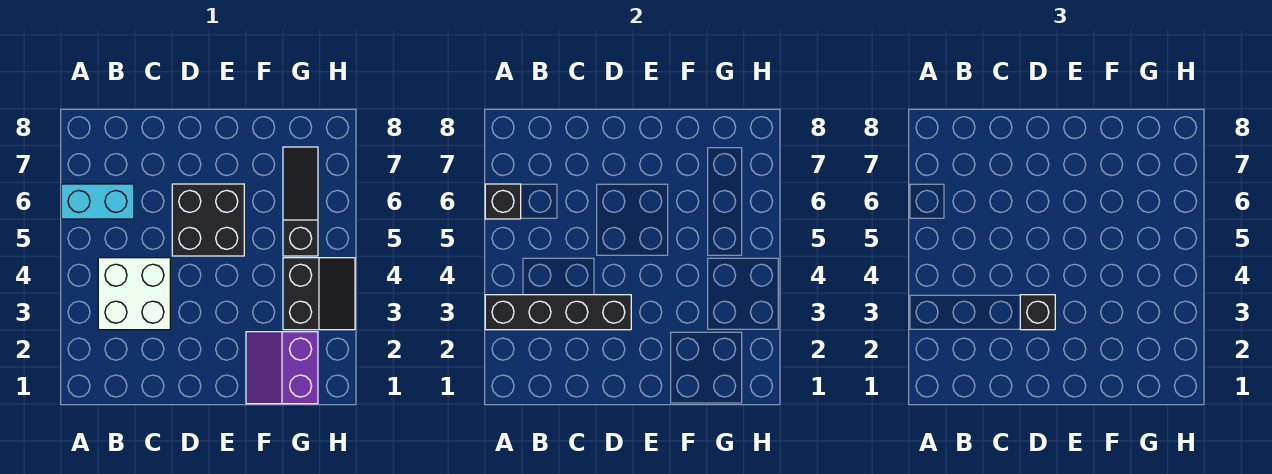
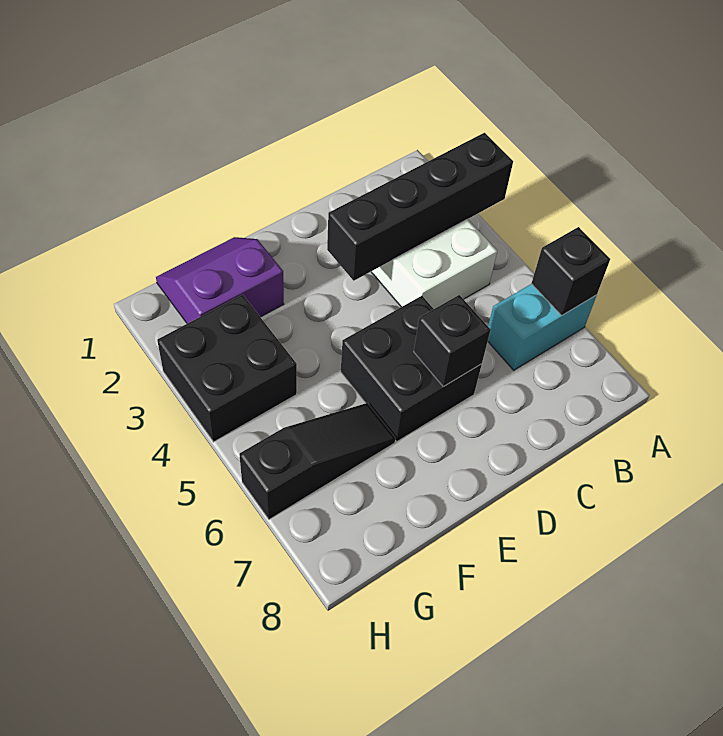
black 1x1 brick [1020,295,1055,330] -> black 1x1 brick moved to [414,295,491,387]
purple 2x2 slope [246,332,318,404] -> purple 2x2 slope turned to [156,237,284,324]
black 2x2 slope [283,258,355,330] -> black 2x2 brick [157,295,297,442]
black 1x3 slope [283,147,318,256] -> black 1x3 slope turned to [239,403,395,519]

